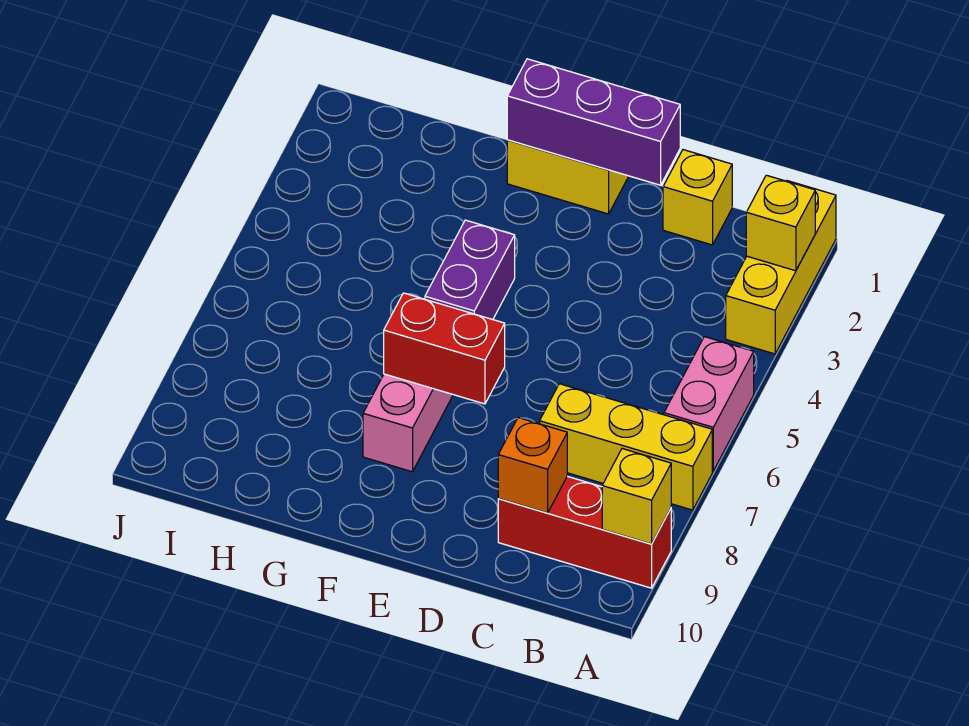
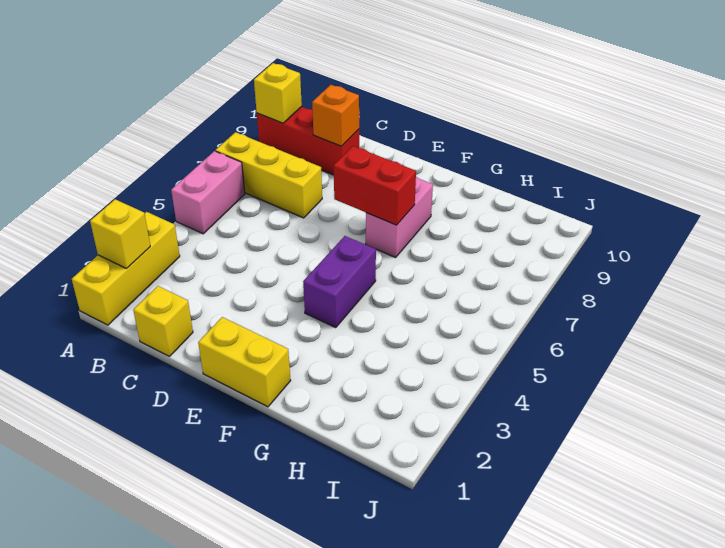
purple 1x3 brick [507,59,680,185] -> none

